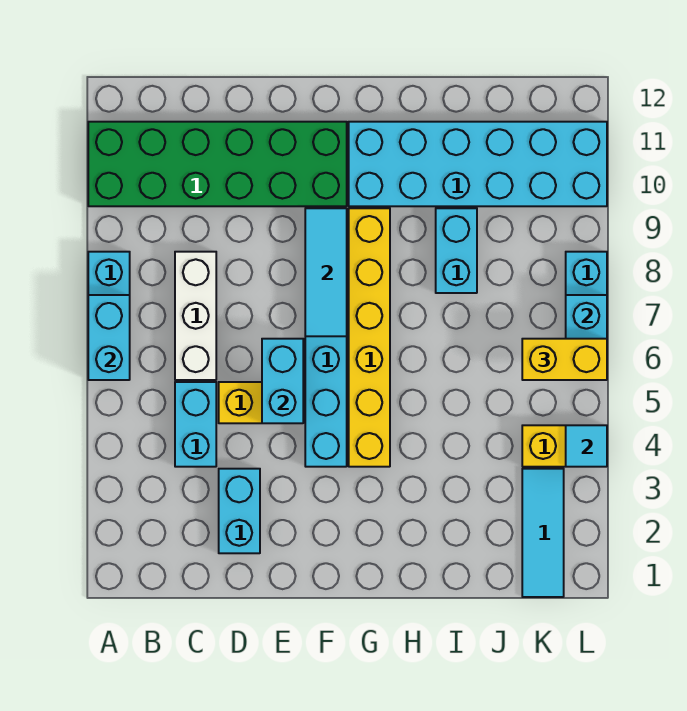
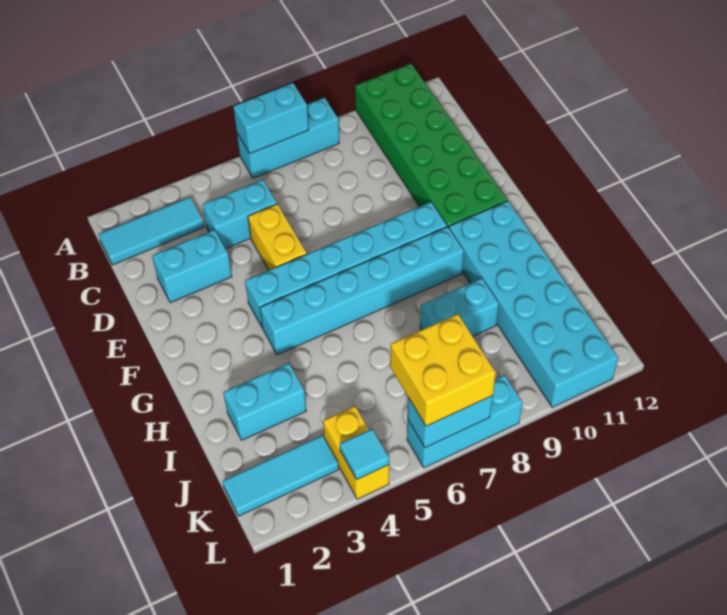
white 1x3 brick [175,252,216,380] -> none
cyan 1x2 brick [262,339,303,423] -> cyan 1x2 brick moved to [223,363,306,440]
cyan 1x3 tile [305,208,347,336] -> cyan 1x3 tile moved to [98,197,204,265]
yellow 1x6 brick [349,208,390,467] -> cyan 1x6 brick [260,227,464,355]
yellow 1x2 brick [522,339,607,380] -> yellow 2x2 brick [390,314,496,426]

